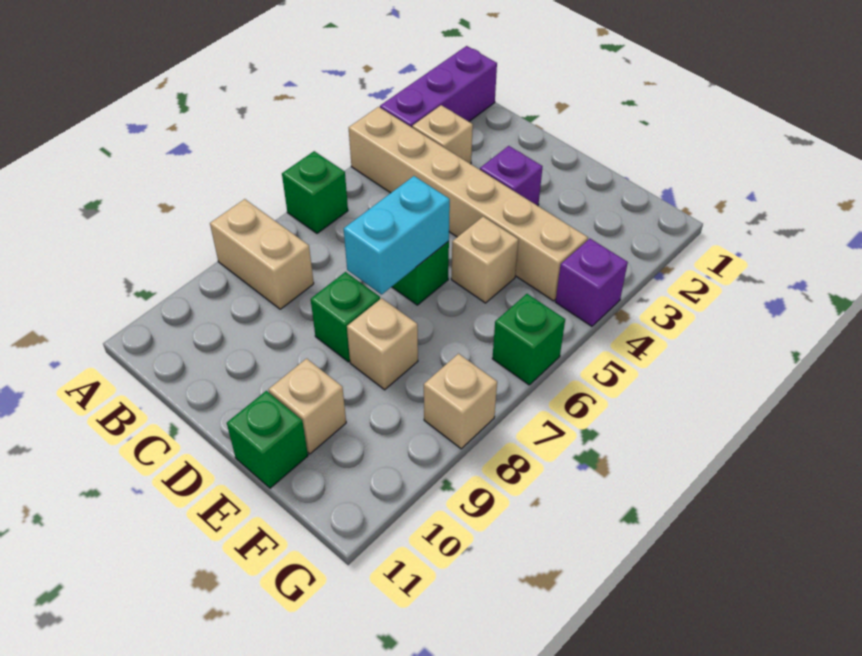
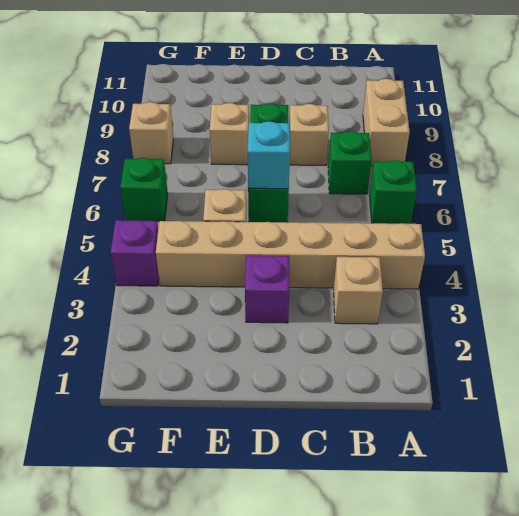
purple 1x3 brick [380,46,497,127] -> none
tan 1x2 brick [210,199,314,309] -> tan 1x2 brick turned to [363,79,410,166]
cyan 1x2 brick [344,176,450,295] -> cyan 1x1 brick [248,121,290,189]
tan 1x1 brick [269,359,346,454] -> tan 1x1 brick moved to [290,104,329,165]
green 1x1 brick [227,391,308,488] -> green 1x1 brick moved to [328,131,372,194]

